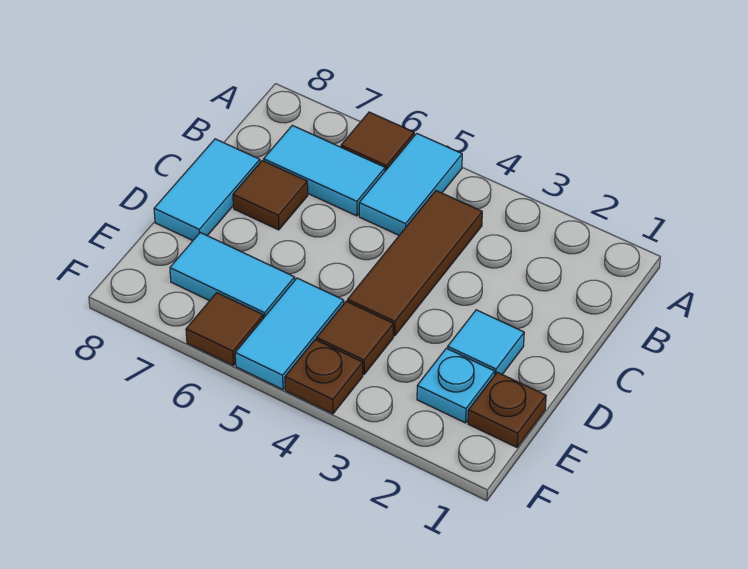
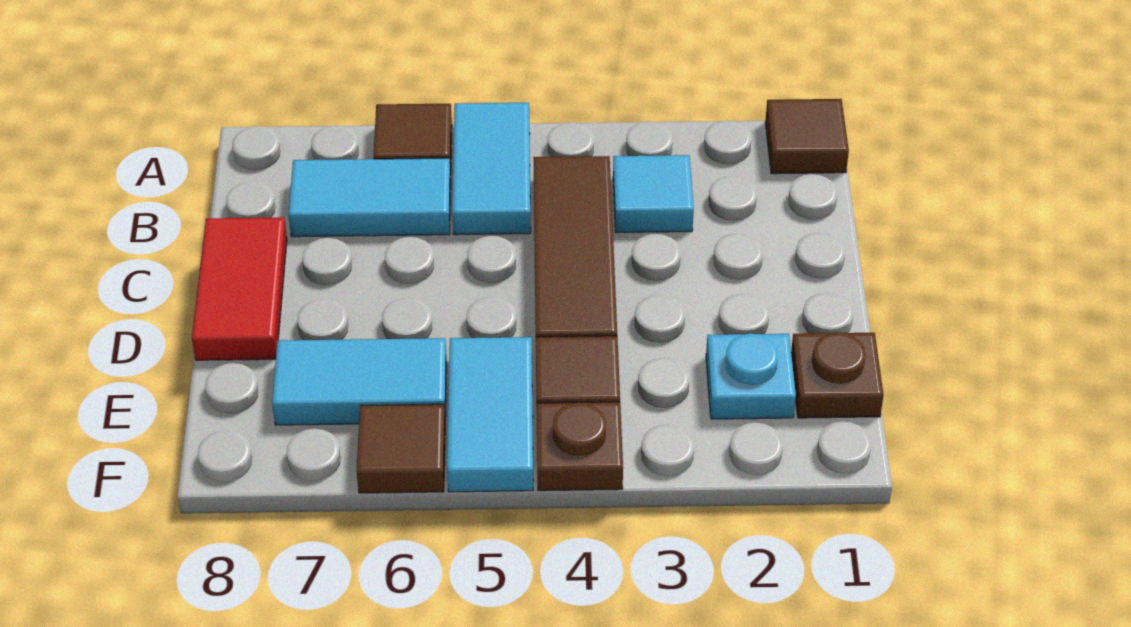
brown 1x1 tile [233,161,308,230] -> brown 1x1 tile moved to [765,99,849,174]
cyan 1x2 tile [154,139,260,241] -> red 1x2 tile [192,217,287,360]
cyan 1x1 tile [448,310,524,374] -> cyan 1x1 tile moved to [613,155,694,232]

